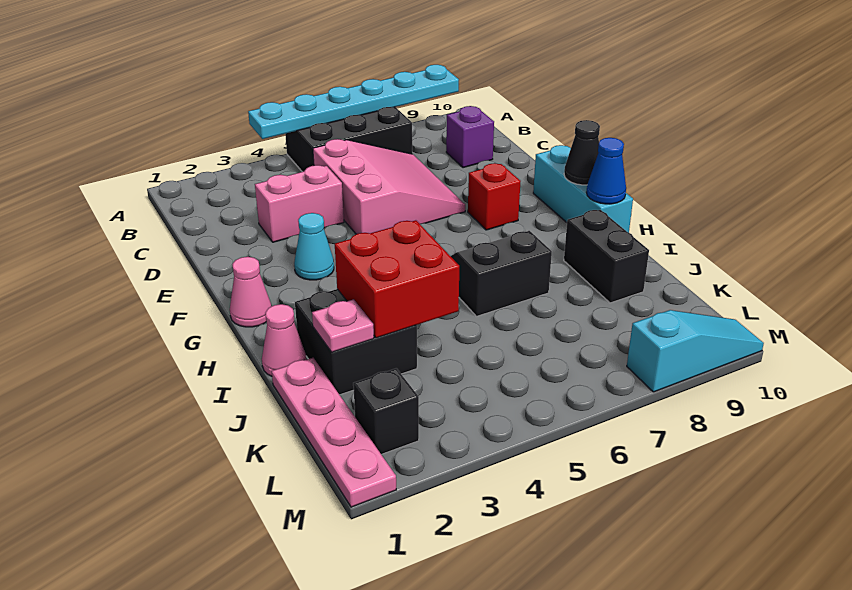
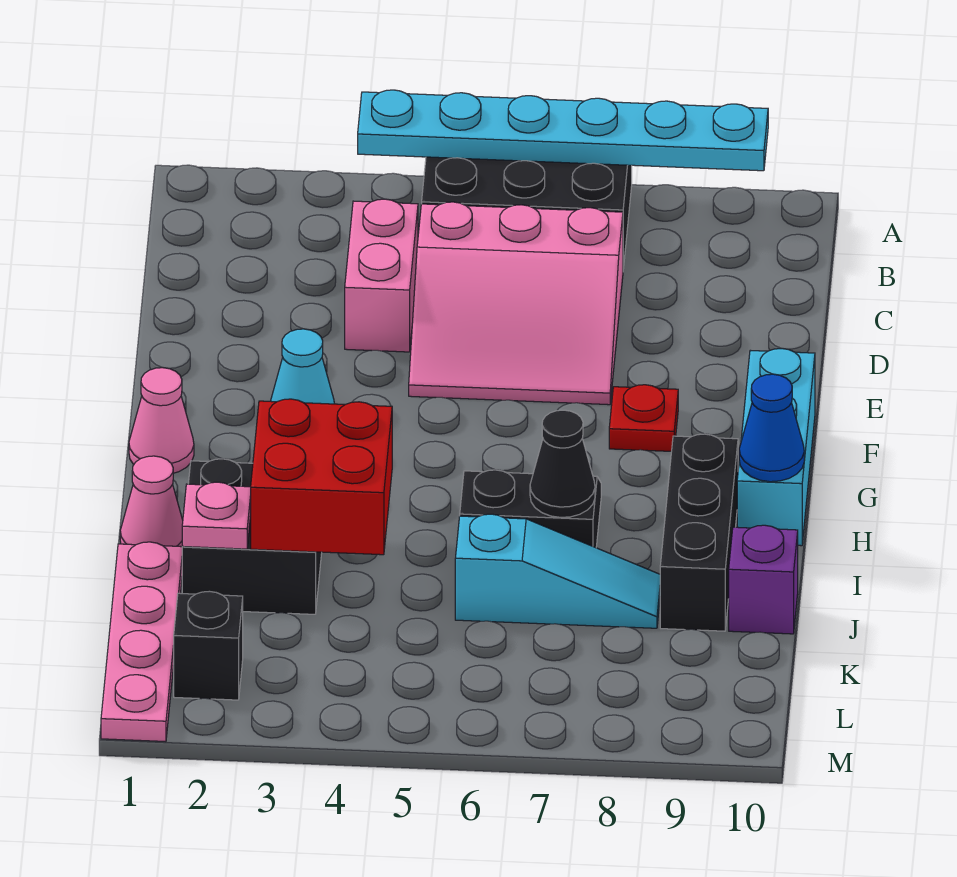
pink 3x3 slope [313,139,465,234] -> pink 3x3 slope turned to [409,202,623,405]
purple 1x1 brick [446,106,494,168] -> purple 1x1 brick moved to [729,525,798,634]
pink 1x2 brick [255,165,344,242] -> pink 1x2 brick turned to [345,199,418,352]
red 1x1 brick [468,163,521,230] -> red 1x1 plate [609,385,678,451]
black 1x1 cone [564,120,600,185] -> black 1x1 cone moved to [530,410,595,517]
black 1x2 brick [564,210,649,303] -> black 1x3 brick [660,434,738,631]
cyan 1x3 slope [627,310,764,392] -> cyan 1x3 slope moved to [455,514,660,628]

